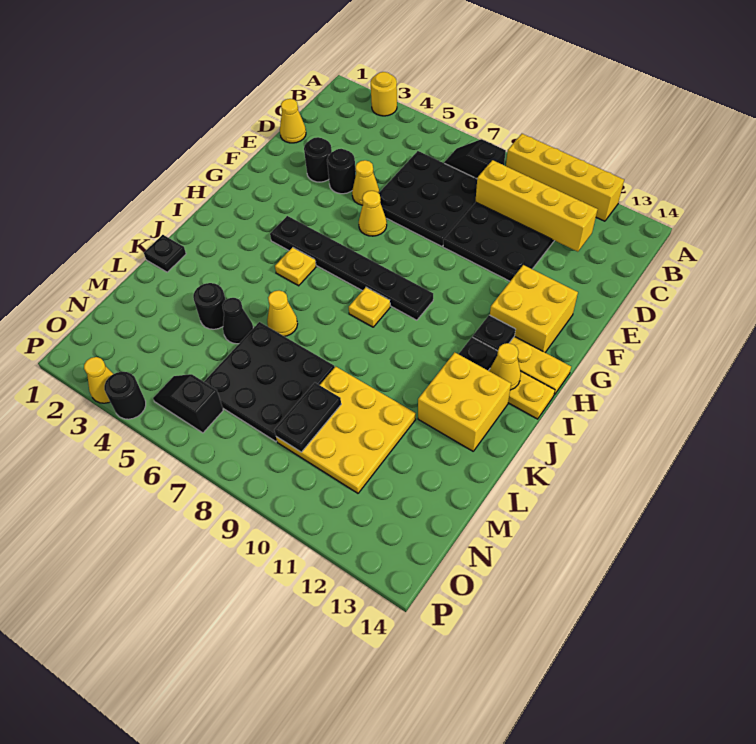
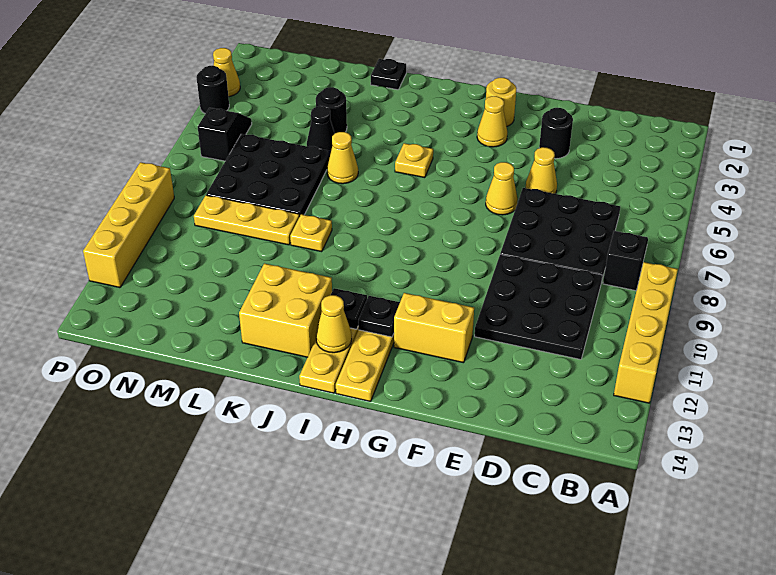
yellow 1x1 round brick [371,72,397,116] -> yellow 1x1 round brick moved to [486,78,517,127]
yellow 1x4 brick [475,160,598,252] -> yellow 1x4 brick moved to [83,162,174,288]
yellow 1x1 cone [280,99,306,143] -> yellow 1x1 cone moved to [477,96,507,147]
black 1x1 round brick [327,149,356,194] -> none
yellow 2x2 brick [490,265,578,352] -> yellow 1x2 brick [394,293,474,363]
black 1x6 plate [270,216,433,320] -> none
yellow 1x1 plate [349,287,390,327] -> yellow 1x1 plate moved to [290,214,332,252]
yellow 3x3 plate [276,366,416,493] -> yellow 1x3 plate [194,195,300,245]
black 1x2 plate [274,383,341,452] -> none

